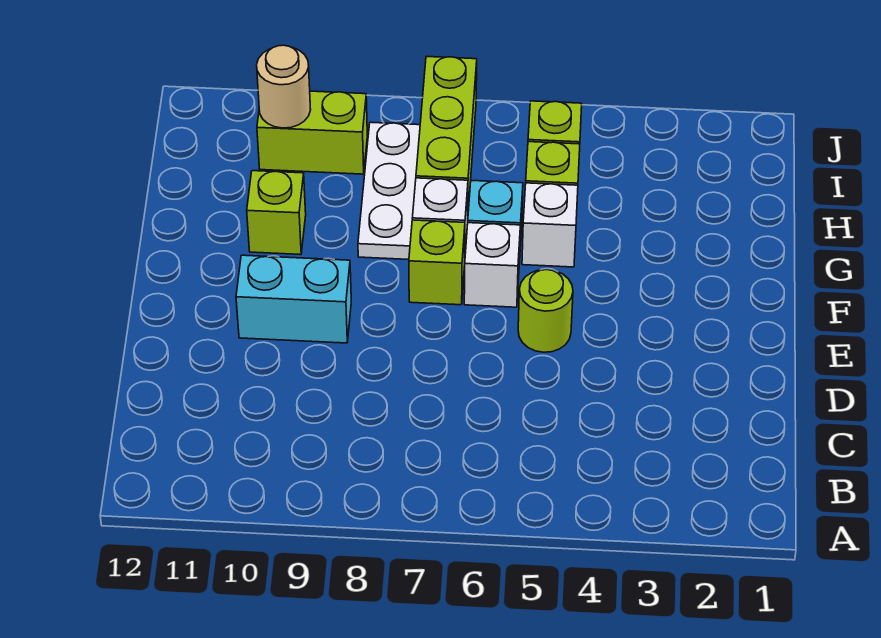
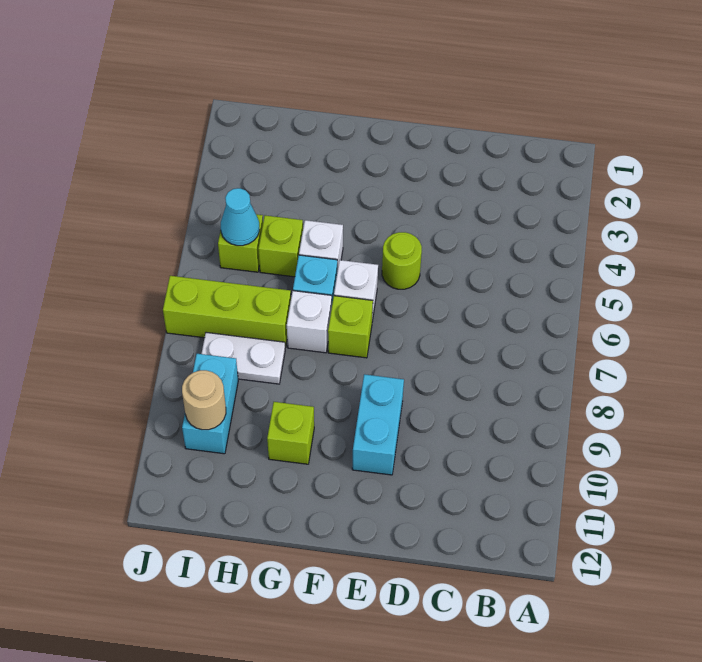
white 1x3 plate [358,122,420,260] -> white 1x2 plate [201,332,286,384]
none -> cyan 1x1 cone [221,188,259,246]
lime 1x2 brick [257,91,367,174] -> cyan 1x2 brick [182,354,238,454]

